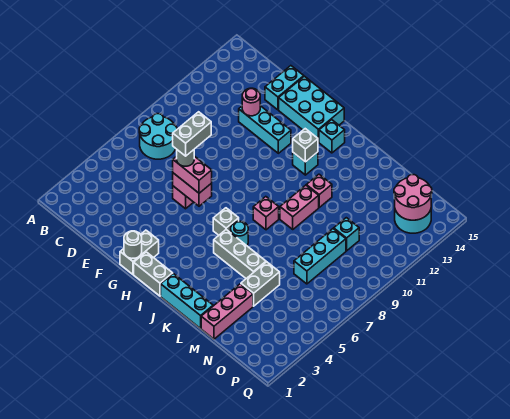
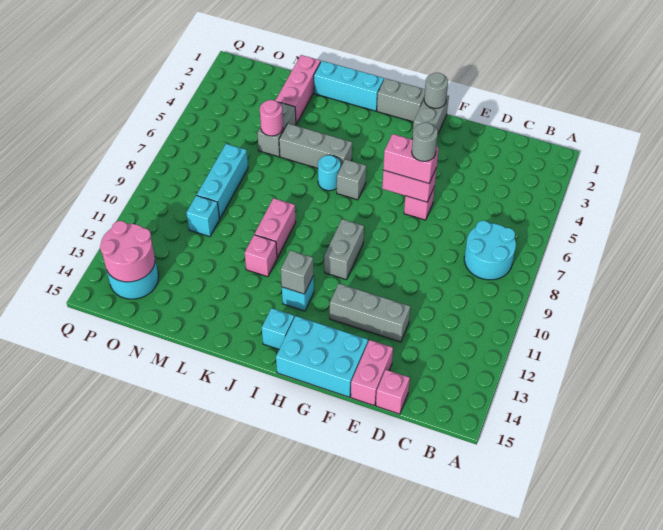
cyan 1x3 brick [239,106,291,153] -> grey 1x3 brick [330,284,410,342]
pink 1x1 round brick [242,88,260,116] -> pink 1x1 round brick moved to [260,100,283,136]
cyan 1x2 brick [265,66,304,110] -> pink 1x2 brick [351,340,393,406]
grey 1x2 brick [173,112,211,156] -> grey 1x2 brick moved to [324,219,364,280]
pink 1x1 brick [253,197,279,230] -> pink 1x1 brick moved to [376,370,410,414]

